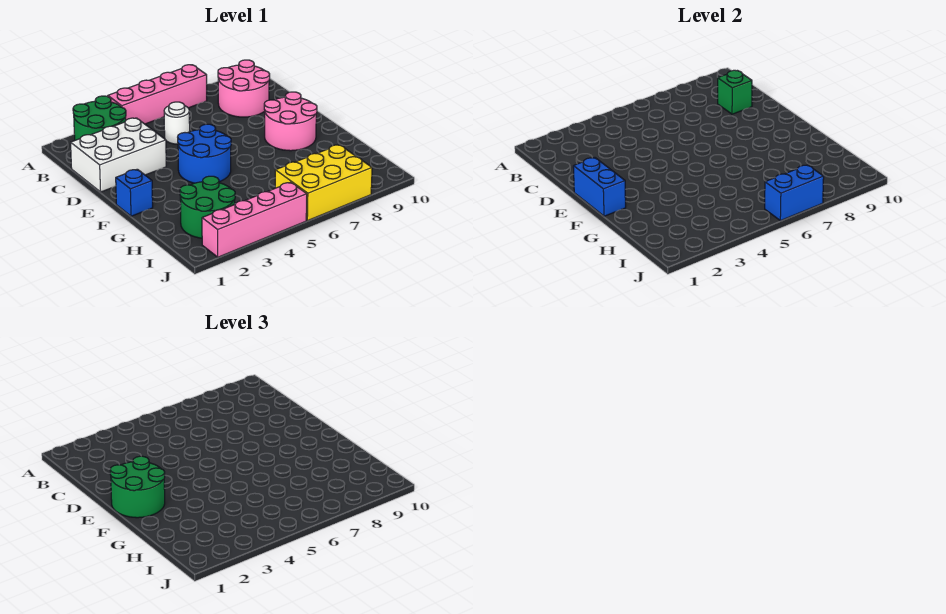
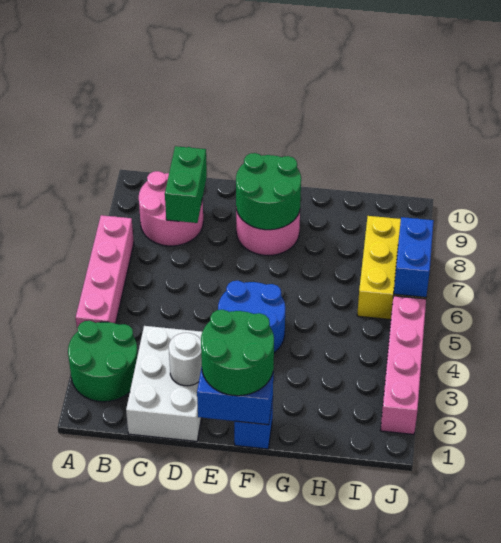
white 1x1 round brick [164,102,190,144] -> white 1x1 round brick moved to [169,333,202,386]
green 1x1 brick [718,70,752,114] -> green 1x2 brick [165,146,207,223]
green 2x2 round brick [180,176,235,238] -> green 2x2 round brick moved to [236,153,301,230]

